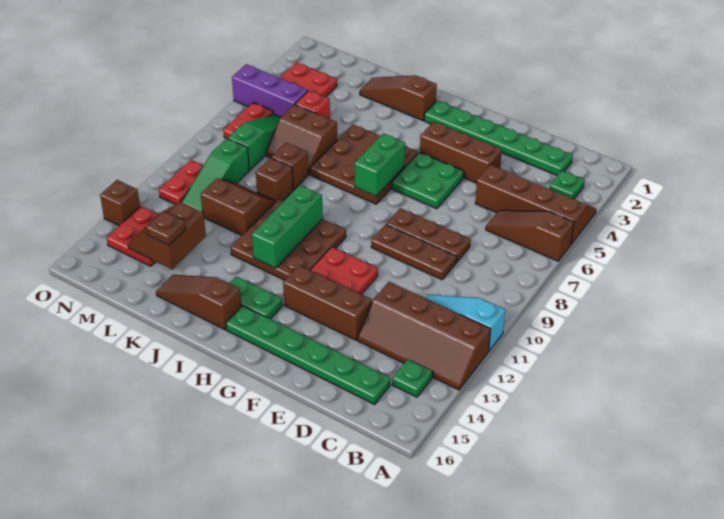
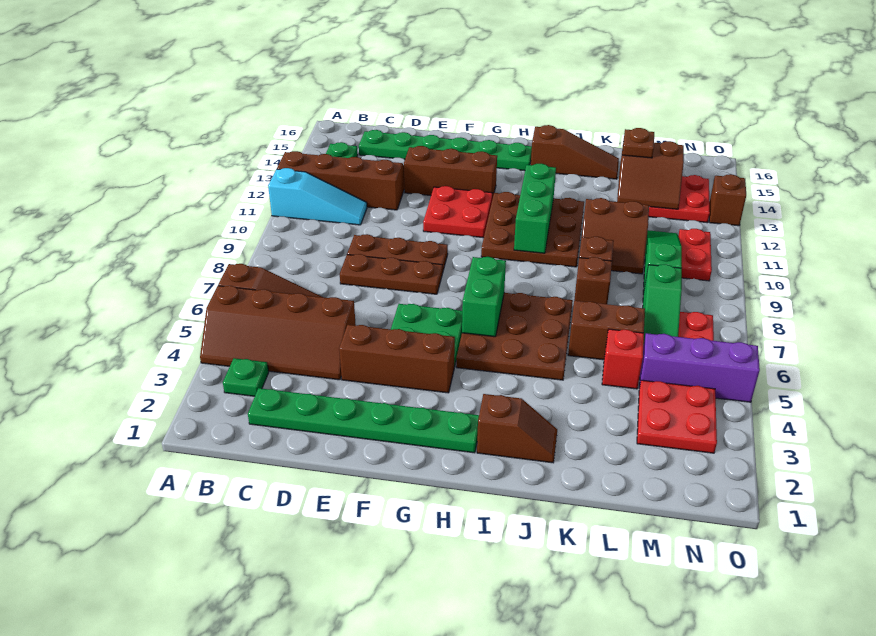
green 1x2 plate [229,276,282,319] -> none
brown 1x3 slope [360,75,437,120] -> brown 1x2 slope [477,394,557,463]
brown 2x2 slope [128,202,206,269] -> brown 2x2 slope turned to [617,141,684,209]

